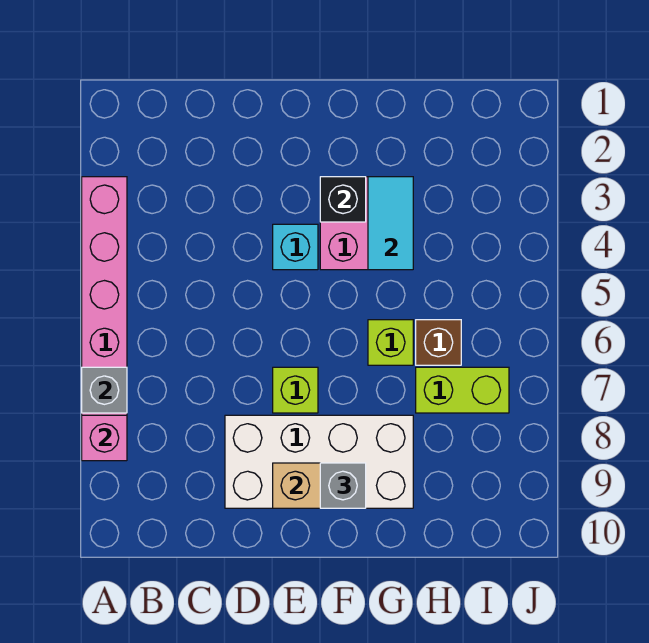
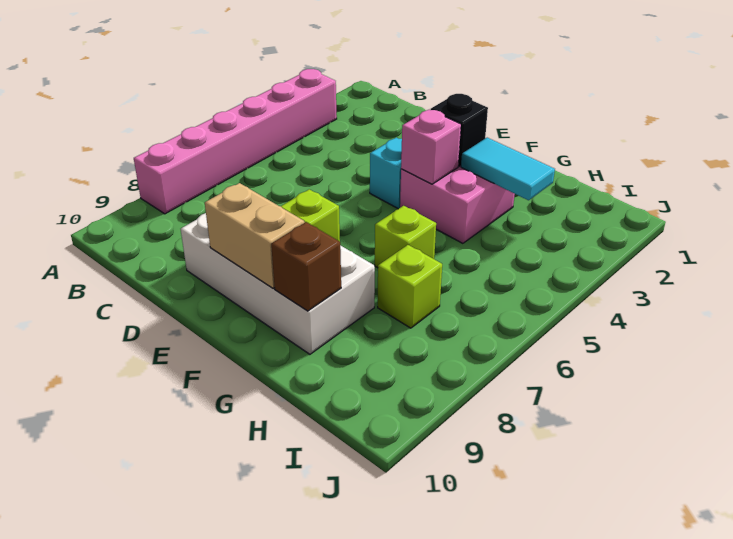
grey 1x1 brick [82,367,127,413] -> none
pink 1x1 brick [82,415,127,461] -> pink 1x1 brick moved to [401,110,461,184]
grey 1x1 brick [320,463,366,508] -> none
cyan 1x2 tile [368,177,413,270] -> cyan 1x2 tile turned to [461,138,555,200]
brown 1x1 brick [416,320,461,365] -> brown 1x1 brick moved to [271,222,341,311]
lime 1x2 brick [416,367,509,413] -> lime 1x1 brick [378,245,442,328]

